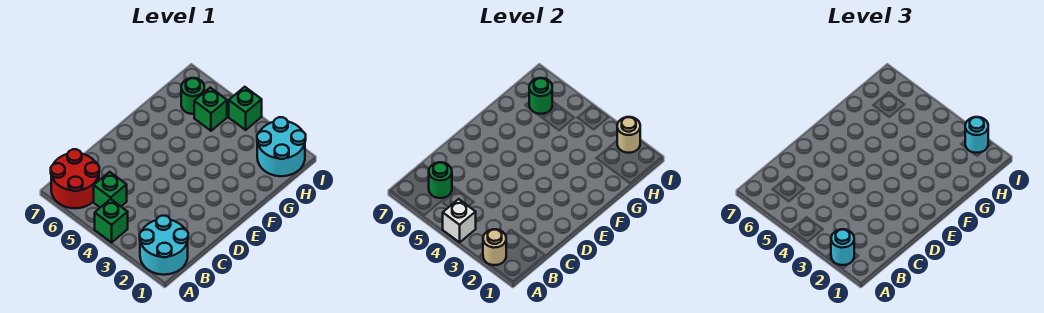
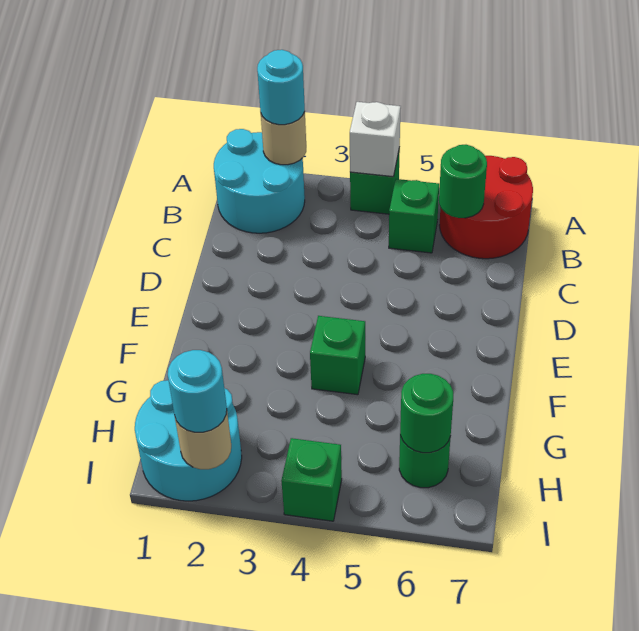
green 1x1 brick [194,88,227,131] -> green 1x1 brick moved to [310,316,365,395]

